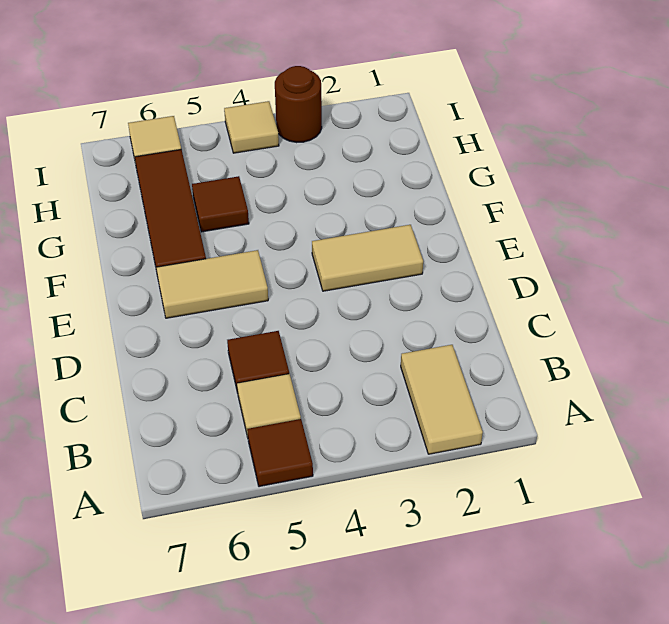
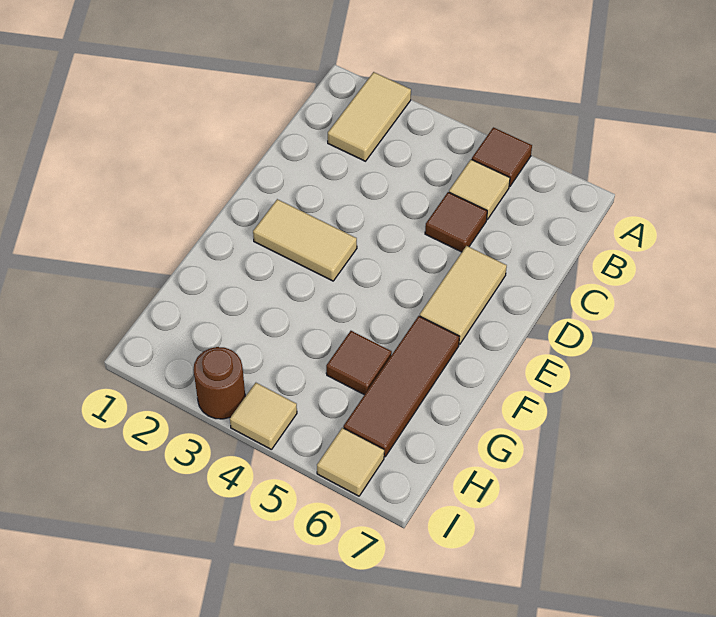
tan 1x2 tile [156,250,268,318] -> tan 1x2 tile turned to [420,246,507,344]

